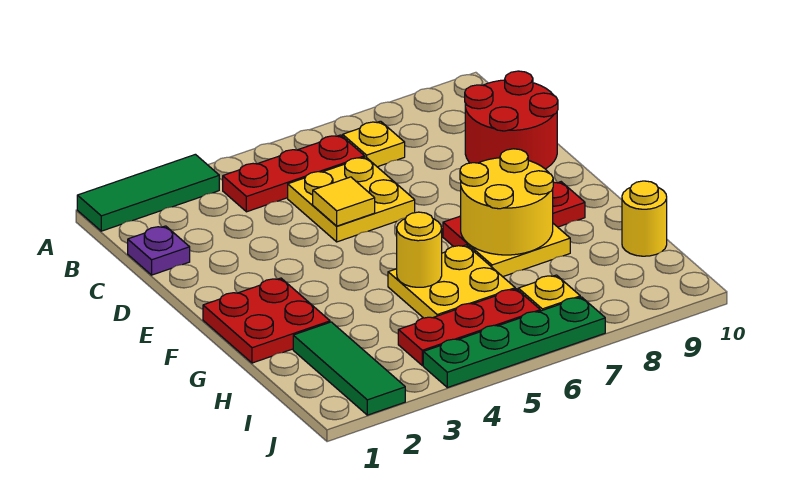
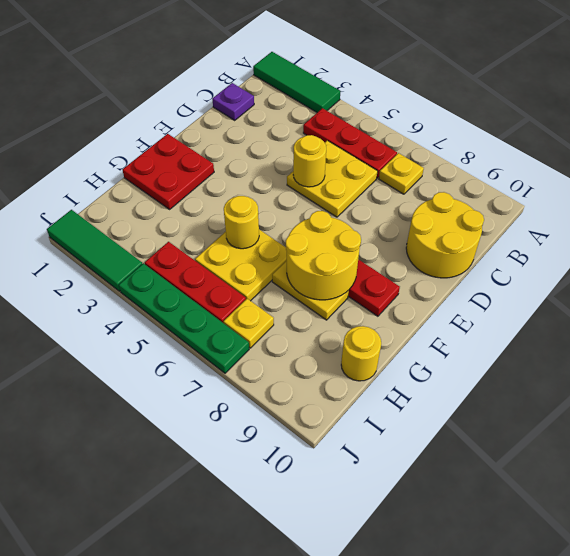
red 2x2 round brick [465,71,558,169] -> yellow 2x2 round brick [406,192,484,278]
yellow 1x1 tile [313,177,375,226] -> yellow 1x1 round brick [293,135,326,187]
green 1x3 tile [293,322,405,415] -> green 1x3 tile turned to [47,210,142,291]

